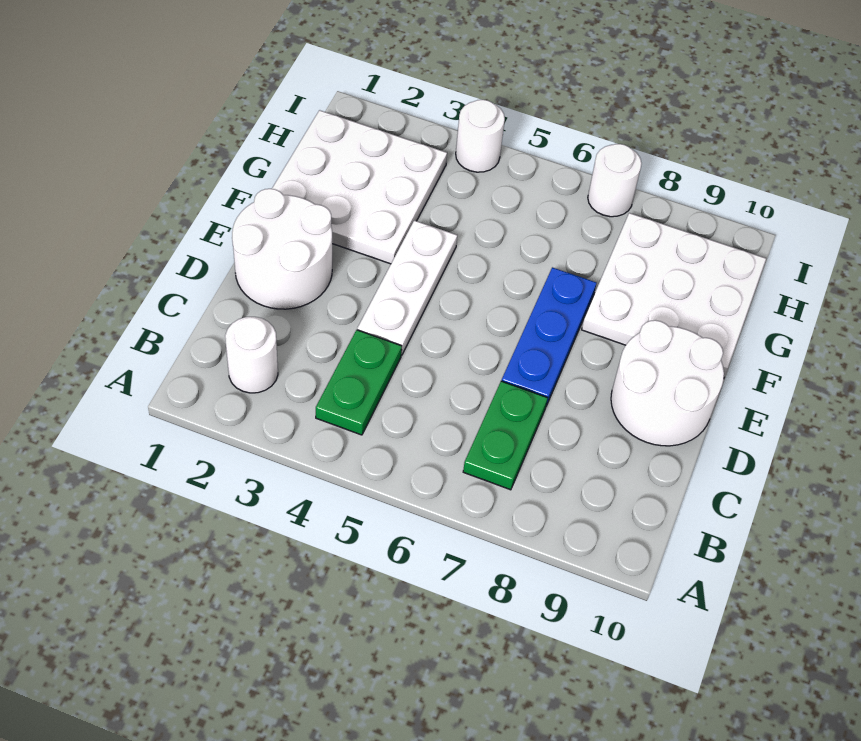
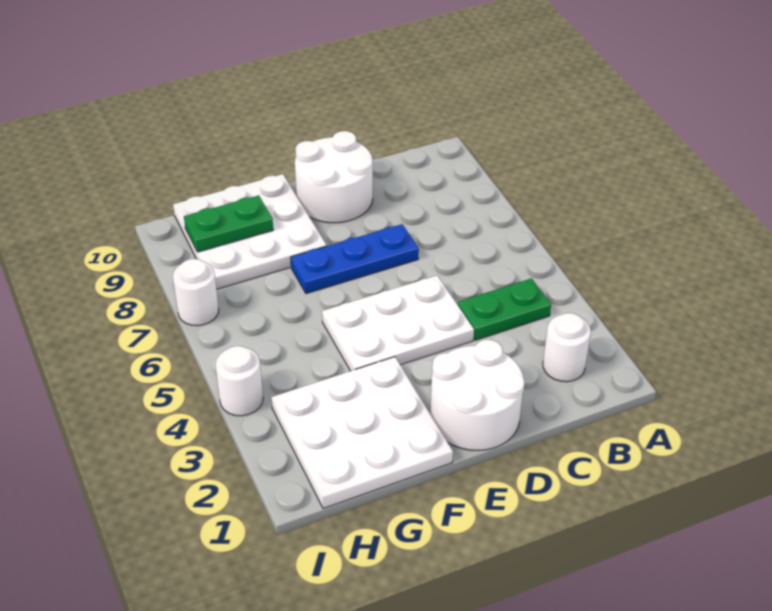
green 1x2 plate [463,381,547,490] -> green 1x2 plate moved to [184,195,273,252]
white 1x3 plate [357,220,457,355] -> white 2x3 plate [322,275,474,371]

